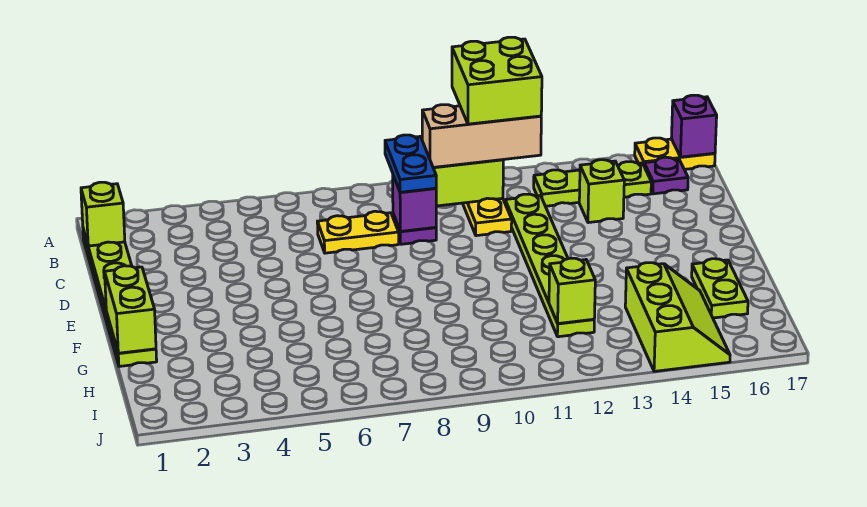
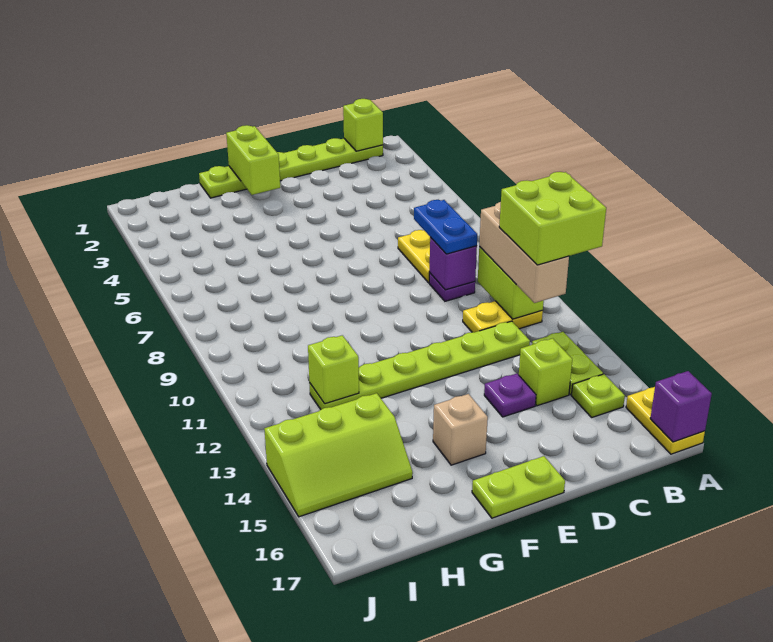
blue 1x2 plate [385,135,436,192] -> blue 1x2 plate turned to [414,200,477,254]
purple 1x1 plate [644,157,688,194] -> purple 1x1 plate moved to [484,374,536,417]
lime 1x2 brick [105,266,156,353] -> lime 1x2 brick turned to [226,125,280,195]
none -> tan 1x1 brick [433,394,488,465]
lime 1x2 plate [692,259,748,318] -> lime 1x2 plate moved to [472,456,565,518]

